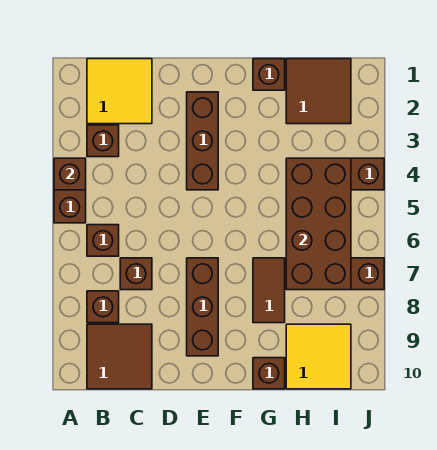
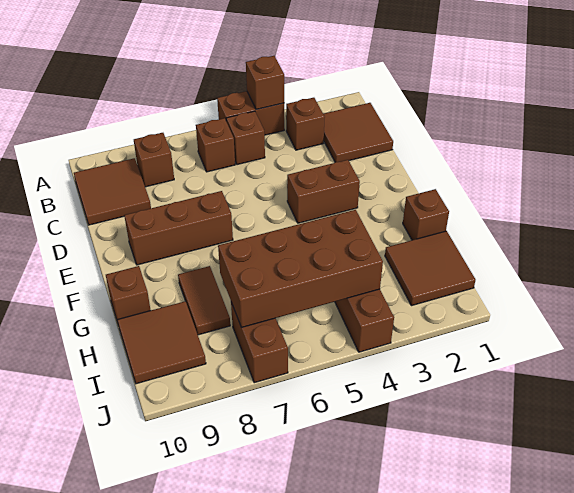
yellow 2x2 tile [87,59,152,124] -> brown 2x2 tile [324,103,393,162]
brown 1x1 brick [120,258,152,290] -> brown 1x1 brick moved to [226,111,265,165]
brown 1x3 brick [187,92,218,190] -> brown 1x2 brick [287,160,360,223]
brown 1x2 tile [253,258,285,323] -> brown 1x2 tile turned to [178,266,230,335]
yellow 2x2 tile [286,324,351,389] -> brown 2x2 tile [117,301,206,384]

